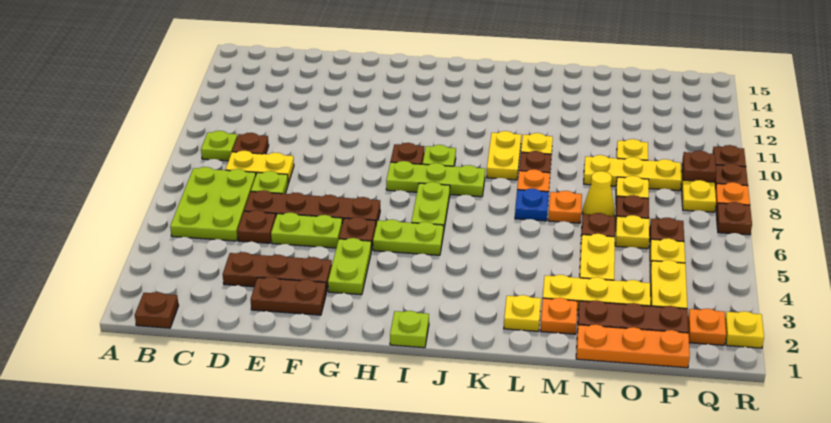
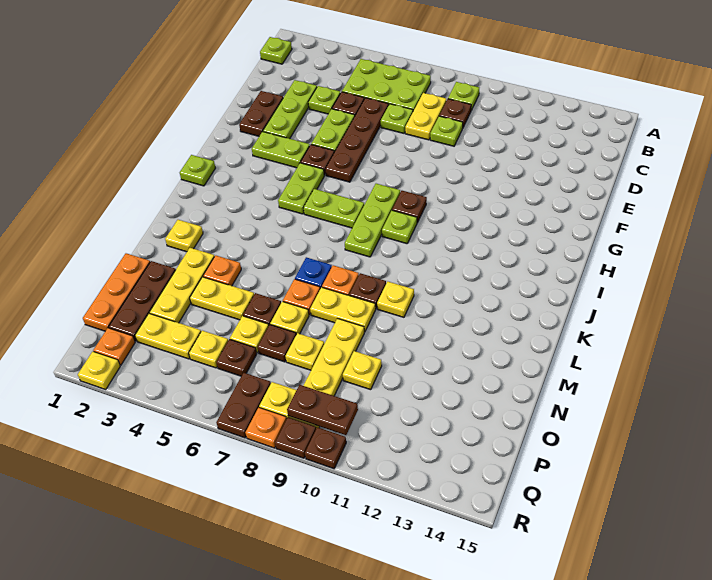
brown 1x1 plate [135,292,179,328] -> lime 1x1 plate [260,37,292,64]
brown 1x3 plate [223,252,332,292] -> lime 1x3 plate [263,80,317,139]
none -> lime 1x1 plate [308,86,340,114]
none -> lime 1x1 plate [430,116,463,146]
yellow 1x2 plate [487,131,521,180] -> yellow 1x2 plate moved to [310,287,376,332]
orange 1x1 plate [541,298,577,334] -> orange 1x1 plate moved to [203,255,241,286]
yellow 1x1 cone [582,171,615,216] -> yellow 1x1 plate [270,301,309,334]
brown 1x1 plate [682,151,716,182] -> brown 1x2 plate [287,385,358,435]
brown 1x1 plate [716,202,752,235] -> brown 1x2 plate [216,373,271,438]

